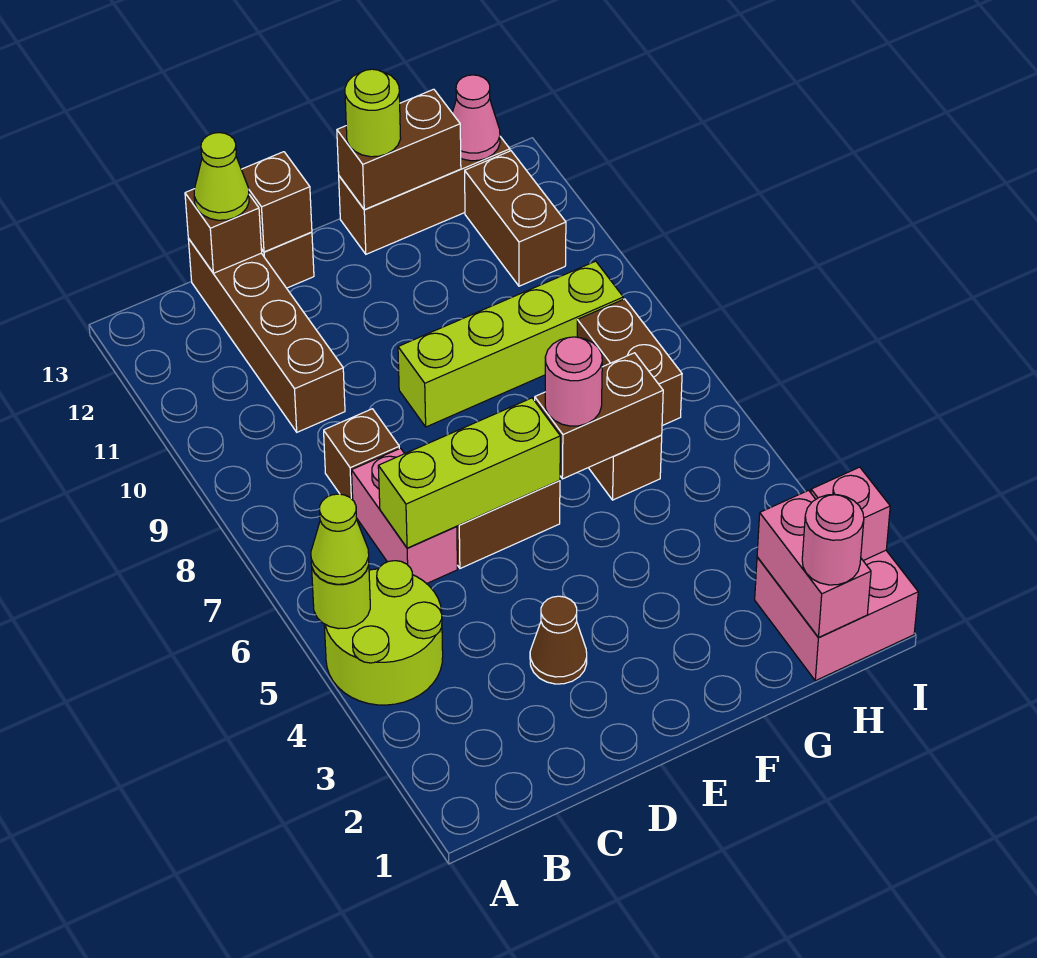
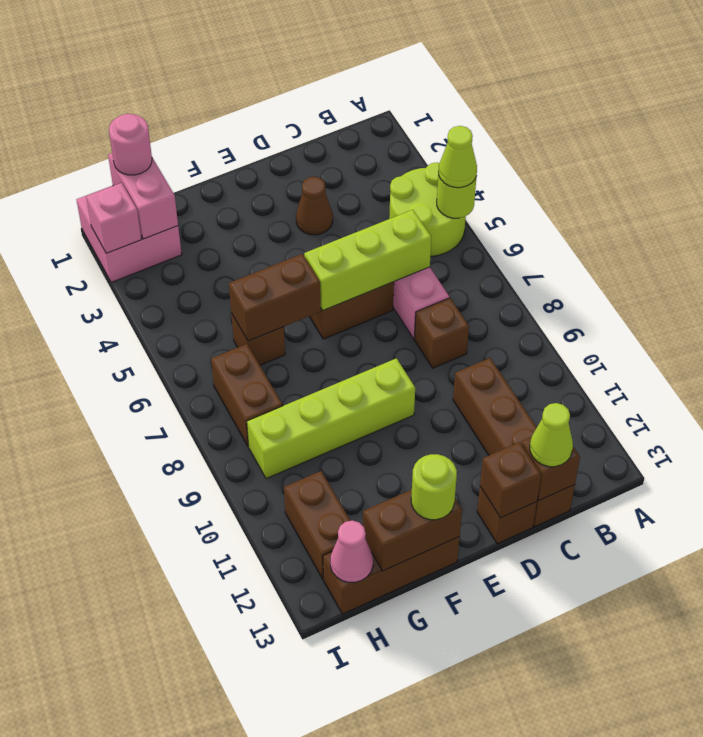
pink 1x1 round brick [545,337,602,426] -> none

